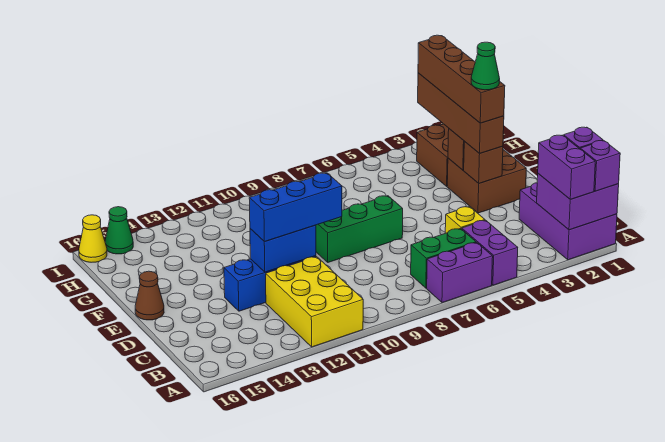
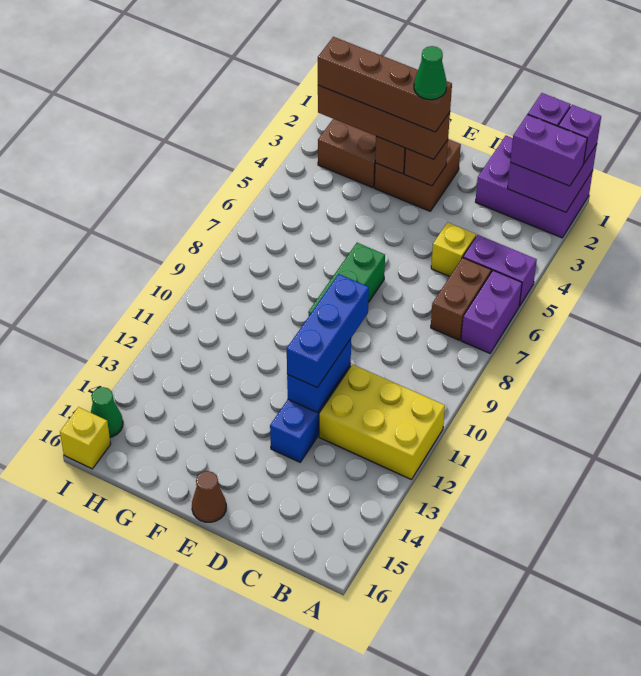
green 1x2 brick [411,229,476,288] -> brown 1x2 brick [431,258,491,340]
yellow 1x1 cone [79,215,107,262] -> yellow 1x1 brick [60,407,111,469]

